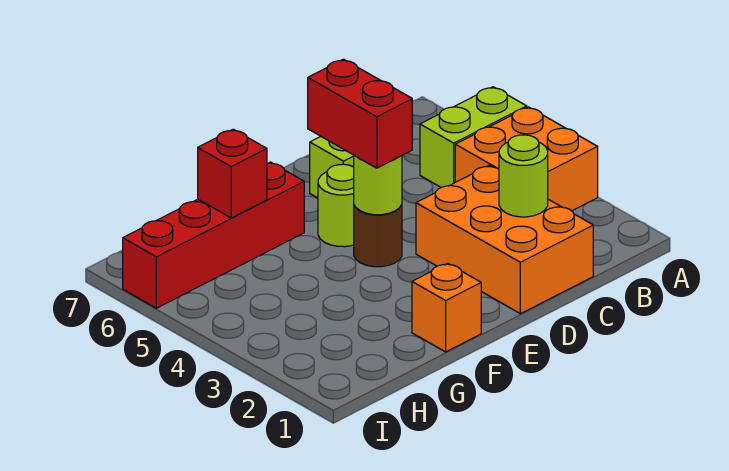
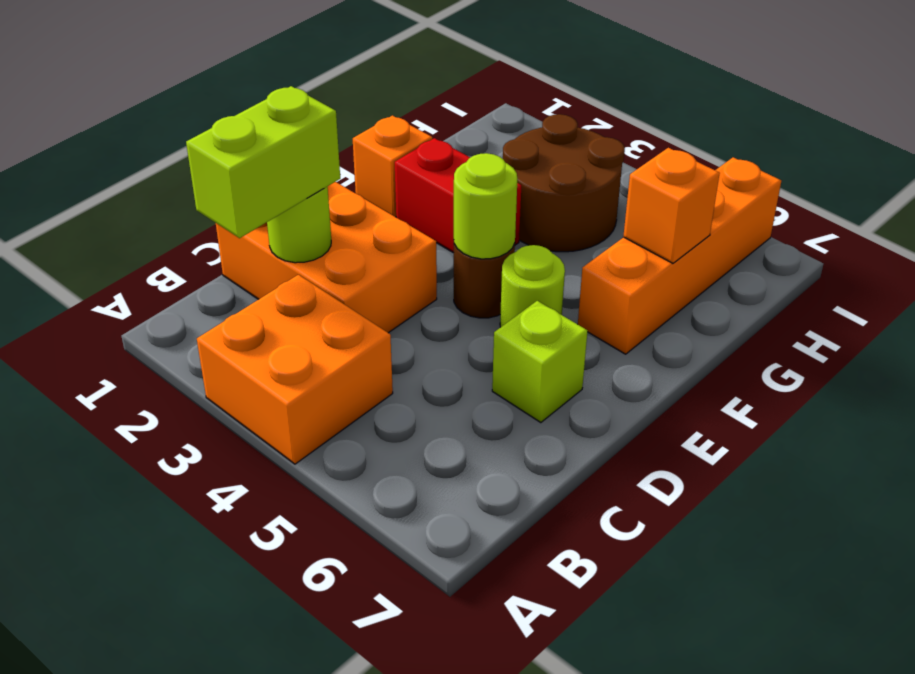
lime 1x2 brick [420,87,527,187] -> lime 1x2 brick moved to [186,86,340,238]
red 1x2 brick [308,59,412,168] -> red 1x2 brick moved to [395,138,521,253]
red 1x4 brick [123,162,304,308] -> orange 1x4 brick [578,157,781,354]
none -> brown 2x2 round brick [503,114,625,252]
red 1x1 brick [198,129,267,218] -> orange 1x1 brick [623,148,720,263]

